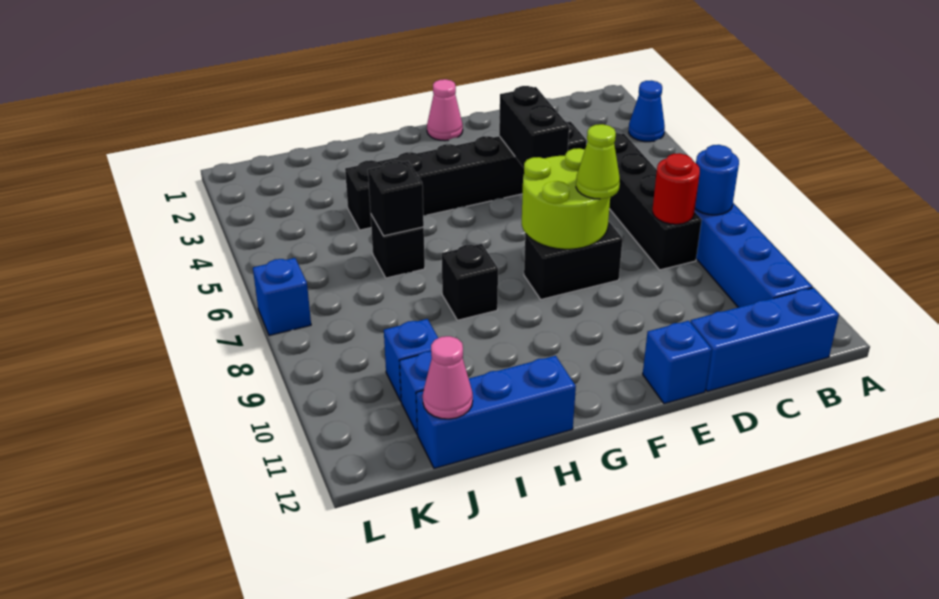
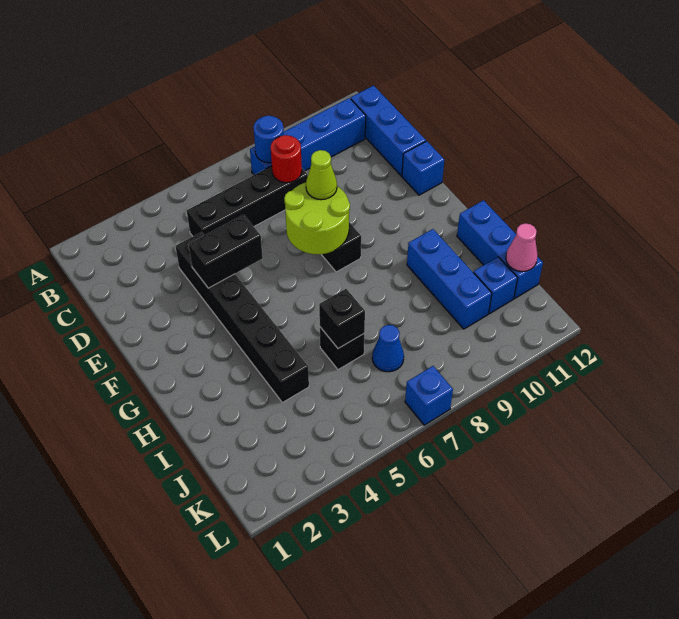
blue 1x1 cone [629,80,665,142] -> blue 1x1 cone moved to [372,325,404,372]
pink 1x1 cone [427,79,463,141] -> none
black 1x1 brick [442,244,498,320] -> none
blue 1x1 brick [384,319,438,401] -> blue 1x3 brick [407,229,492,329]

